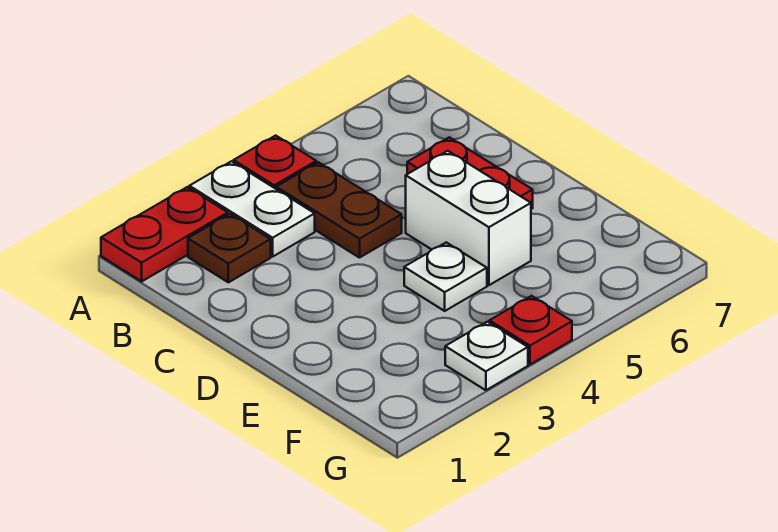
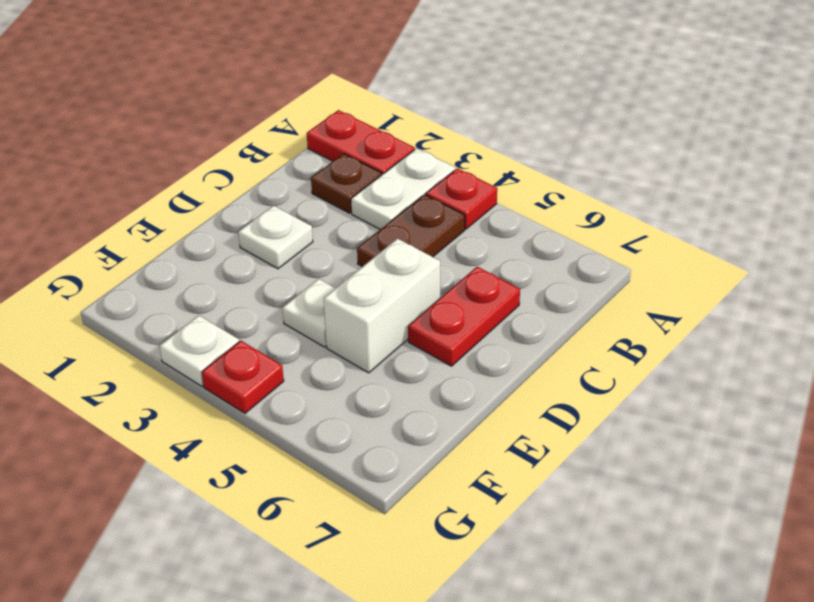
none -> white 1x1 plate [238,206,313,269]

